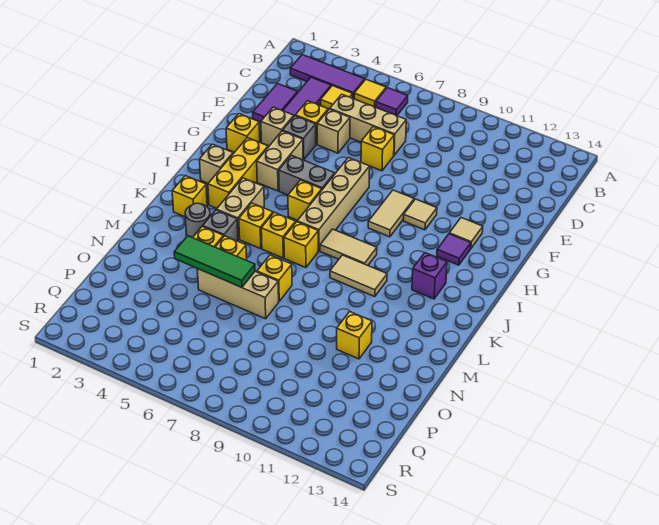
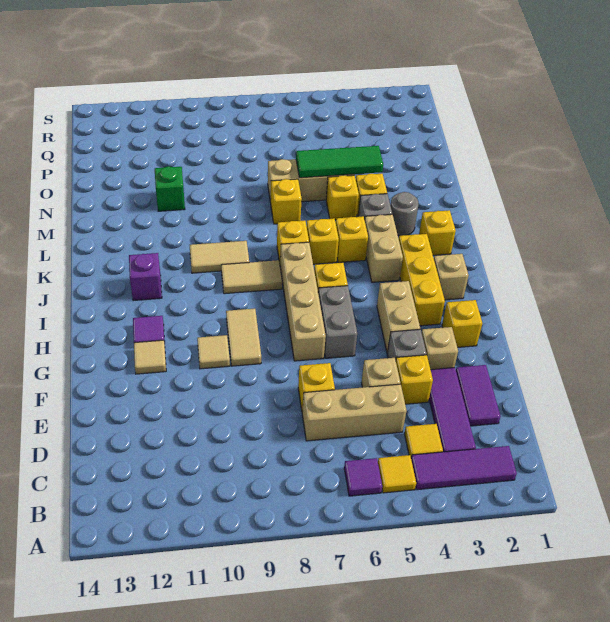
grey 1x2 brick [279,155,335,195] -> grey 1x2 brick turned to [318,286,357,358]
yellow 1x1 brick [337,312,372,359] -> green 1x1 brick [155,166,185,211]

